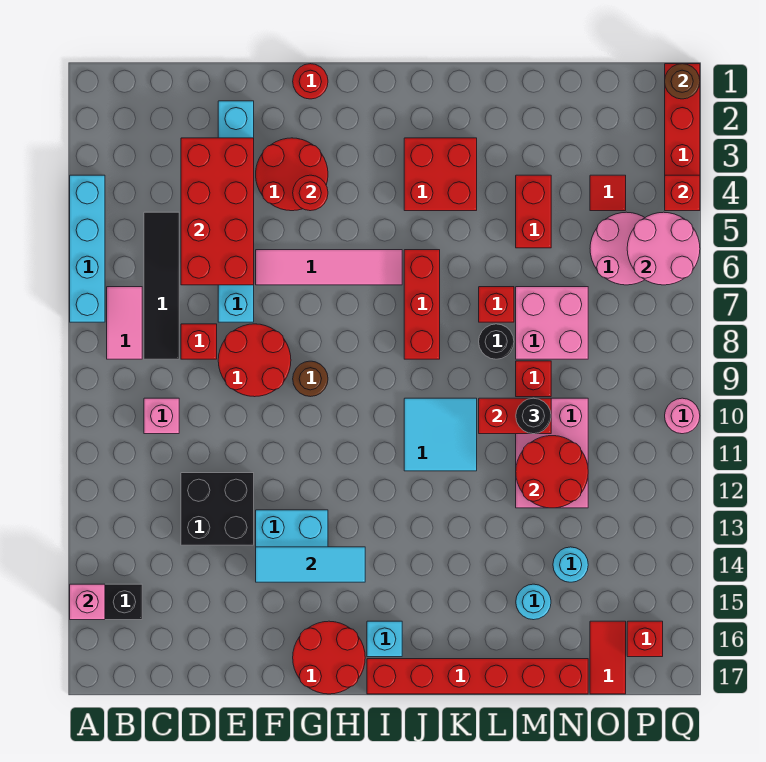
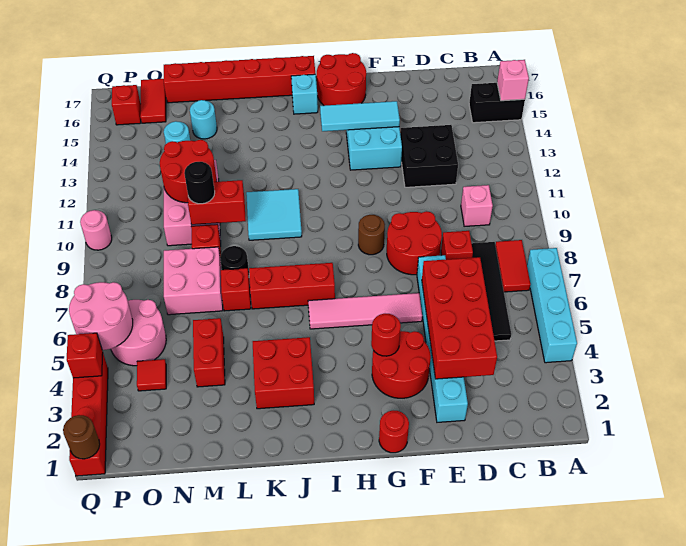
pink 1x2 tile [107,287,142,359] -> red 1x2 tile [495,240,530,292]
red 1x3 brick [404,250,440,359] -> red 1x3 brick turned to [249,263,335,309]

